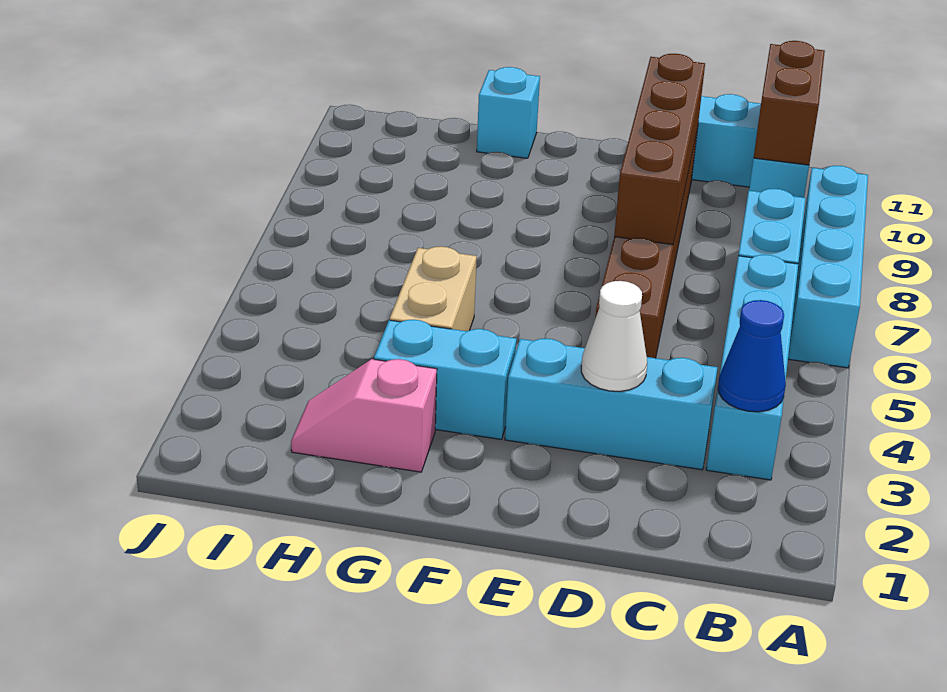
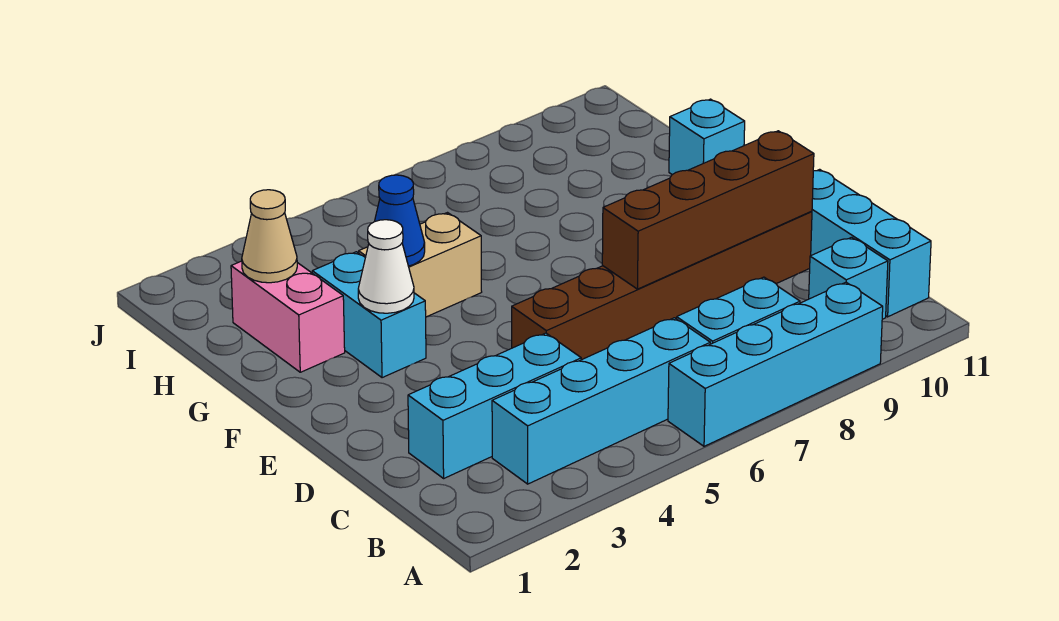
blue 1x1 cone [718,300,786,412] -> blue 1x1 cone moved to [375,175,425,266]
brown 1x2 brick [754,41,825,165] -> none
cyan 1x3 brick [505,338,718,470] -> cyan 1x3 brick turned to [408,333,581,478]
white 1x1 cone [581,281,647,391] -> white 1x1 cone moved to [358,220,414,313]
pink 1x2 slope [291,359,437,472] -> pink 1x2 brick [231,261,345,372]
none -> tan 1x1 cone [242,190,297,283]

